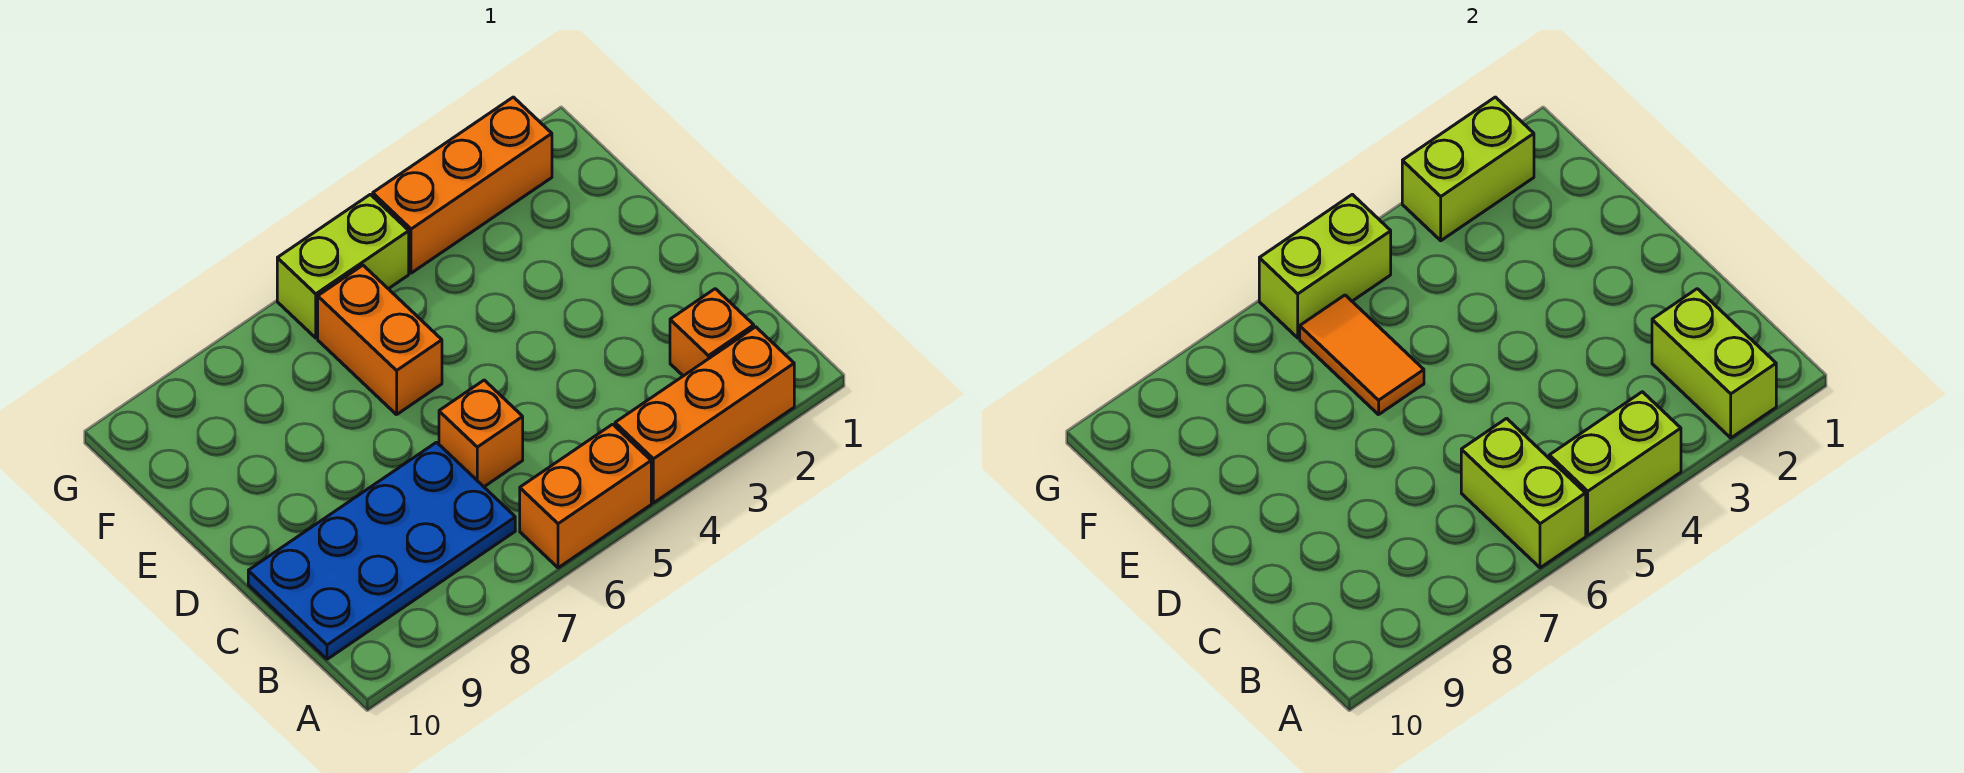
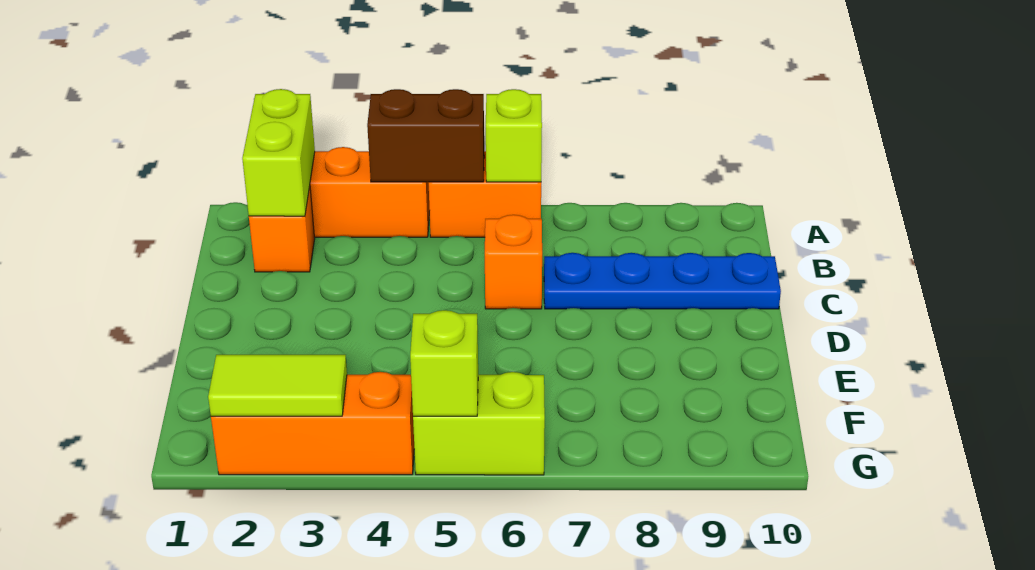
lime 1x2 brick [1549,392,1681,535] -> brown 1x2 brick [367,89,484,182]
lime 1x2 brick [1461,418,1586,568] -> lime 1x1 brick [486,89,542,182]
blue 2x4 plate [248,442,515,659] -> blue 1x4 plate [544,253,781,309]
orange 1x2 brick [318,265,442,415] -> none
orange 1x2 tile [1300,295,1424,415] -> none
lime 1x2 brick [1402,97,1534,241] -> lime 1x2 tile [208,355,347,416]
lime 1x2 brick [1259,194,1391,338] -> lime 1x1 brick [410,310,478,416]

